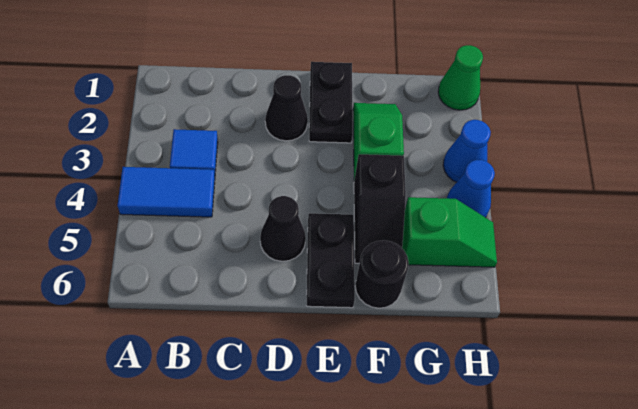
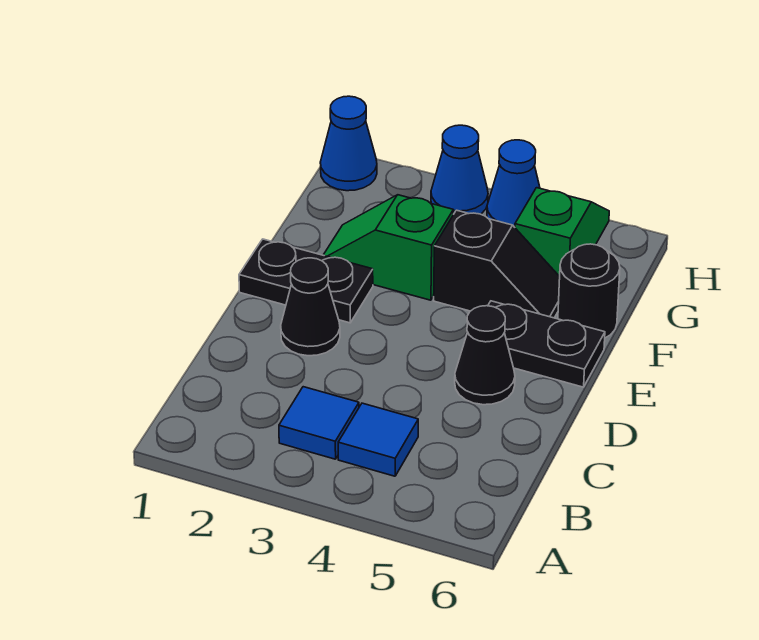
blue 1x2 tile [117,167,215,217] -> blue 1x1 tile [338,403,418,476]
green 1x1 cone [438,45,483,110] -> blue 1x1 cone [320,96,377,191]

